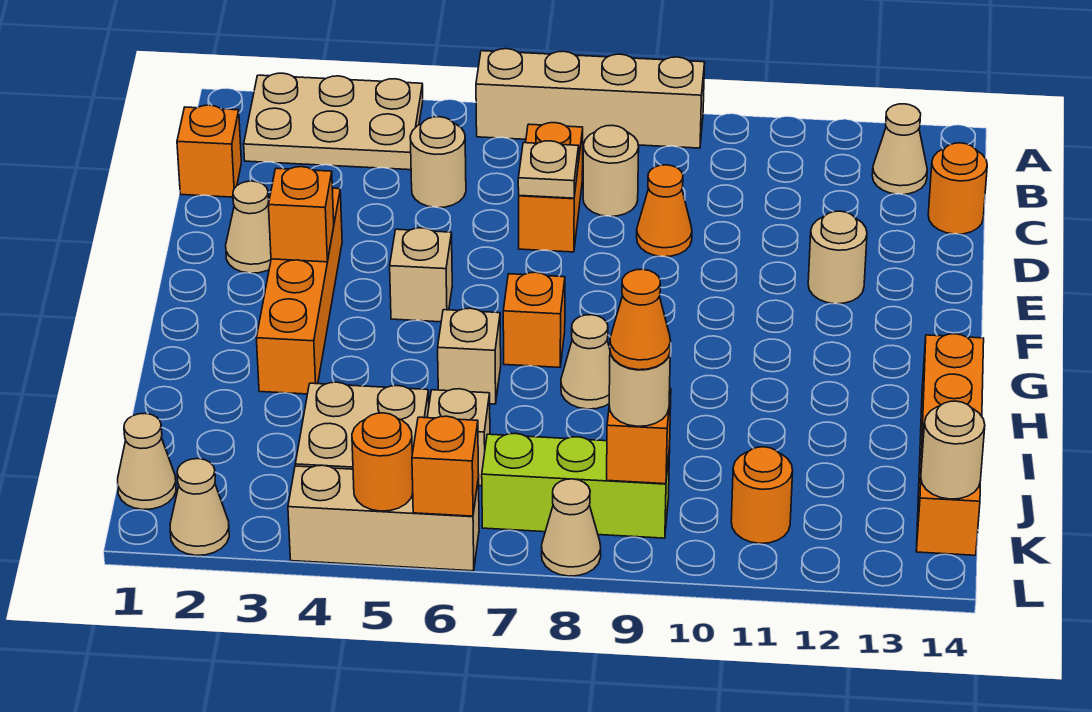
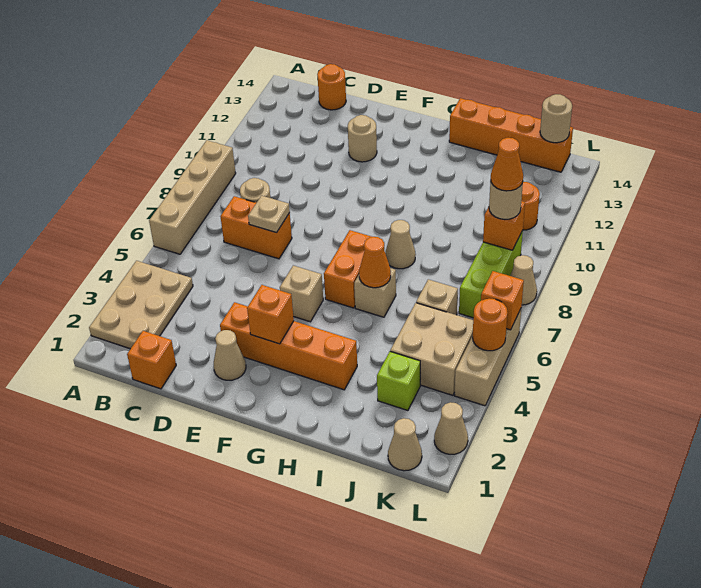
tan 1x1 cone [872,104,927,194] -> none
tan 1x1 round brick [410,117,466,208] -> none
orange 1x1 cone [637,165,692,257] -> orange 1x1 cone moved to [359,237,391,288]
orange 1x1 brick [503,272,565,367] -> orange 1x2 brick [324,230,372,308]
none -> lime 1x1 brick [377,352,420,411]

